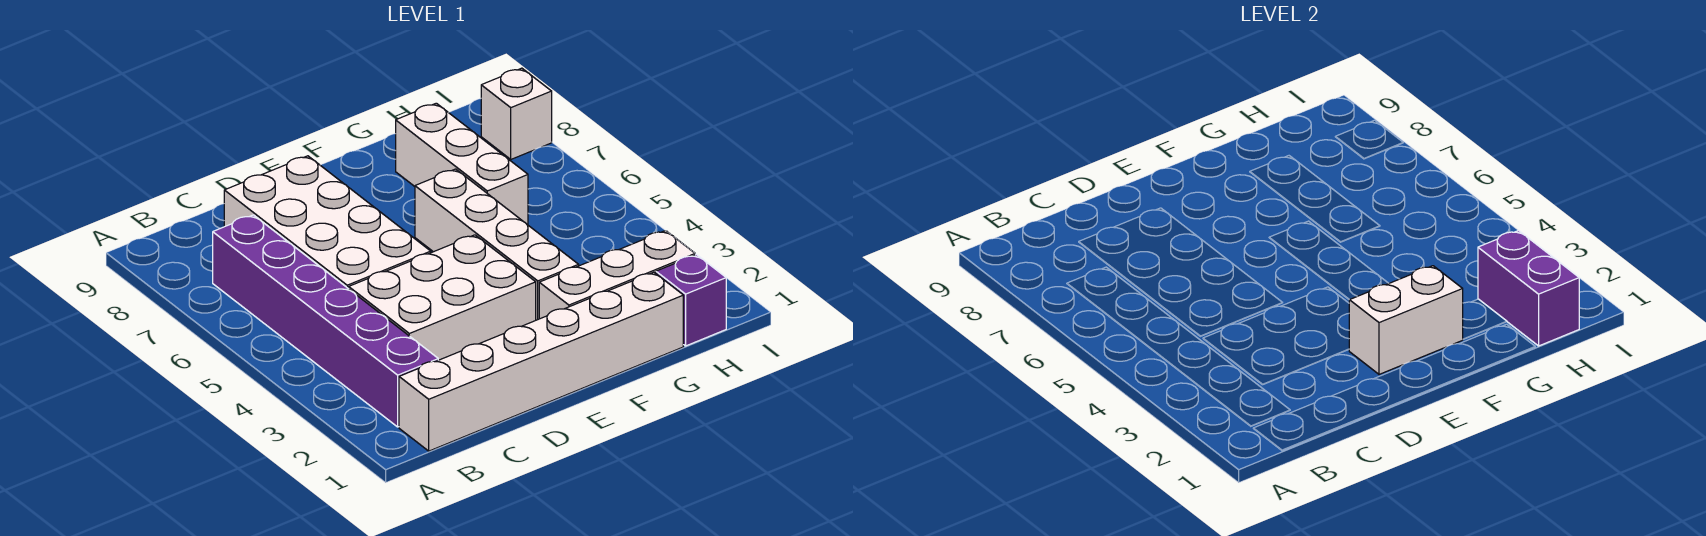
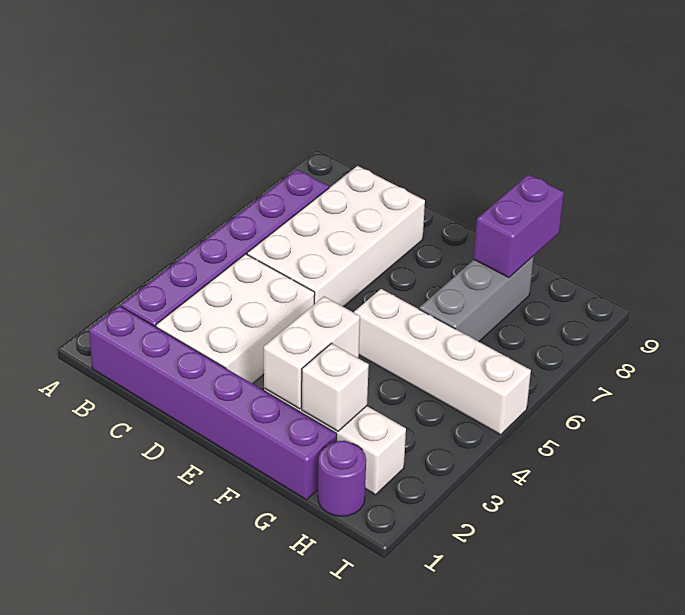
white 1x6 brick [399,272,683,451] -> purple 1x6 brick [89,306,337,500]
white 2x3 brick [349,235,536,360] -> white 2x3 brick turned to [156,254,315,384]
white 1x2 brick [1349,266,1463,374] -> white 1x2 brick turned to [264,296,360,409]
white 1x4 brick [415,169,579,320] -> white 1x4 brick turned to [354,289,531,435]
white 1x3 brick [396,103,528,225] -> grey 1x3 brick [419,256,534,342]
purple 1x1 brick [656,255,726,346] -> purple 1x1 round brick [318,441,366,516]
purple 1x2 brick [1478,231,1579,346] -> purple 1x2 brick moved to [474,175,564,278]
white 1x1 brick [481,68,552,159] -> white 1x1 brick moved to [302,343,369,431]

